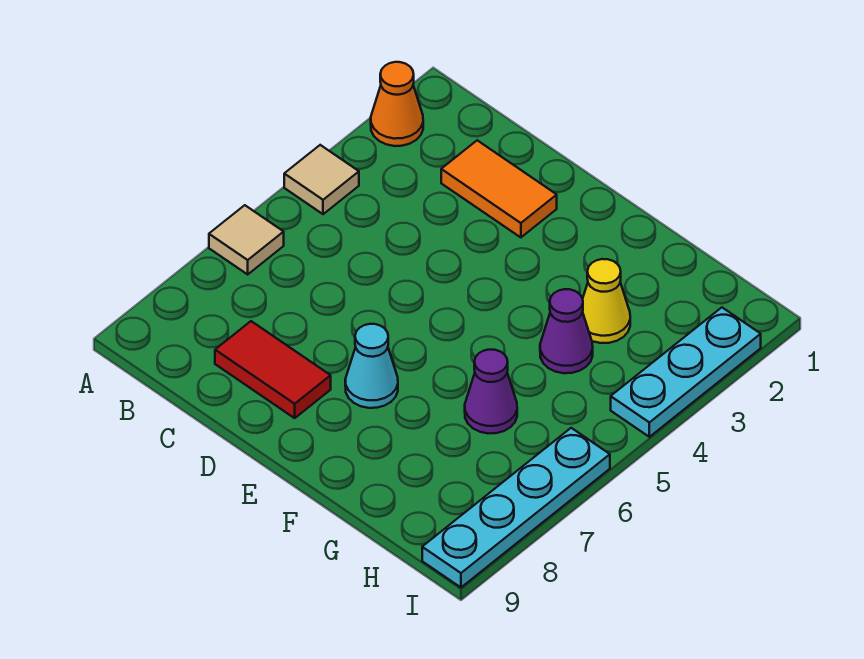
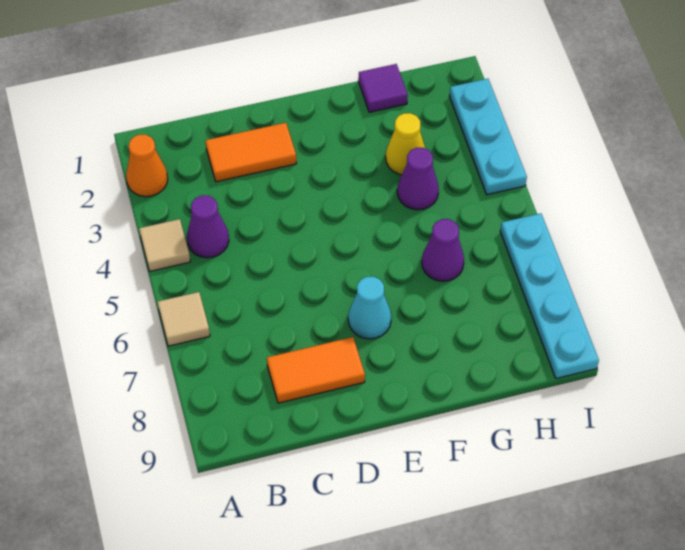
none -> purple 1x1 cone [187,195,229,258]
red 1x2 tile [215,321,331,418] -> orange 1x2 tile [267,337,365,403]
none -> purple 1x1 tile [358,64,408,112]

